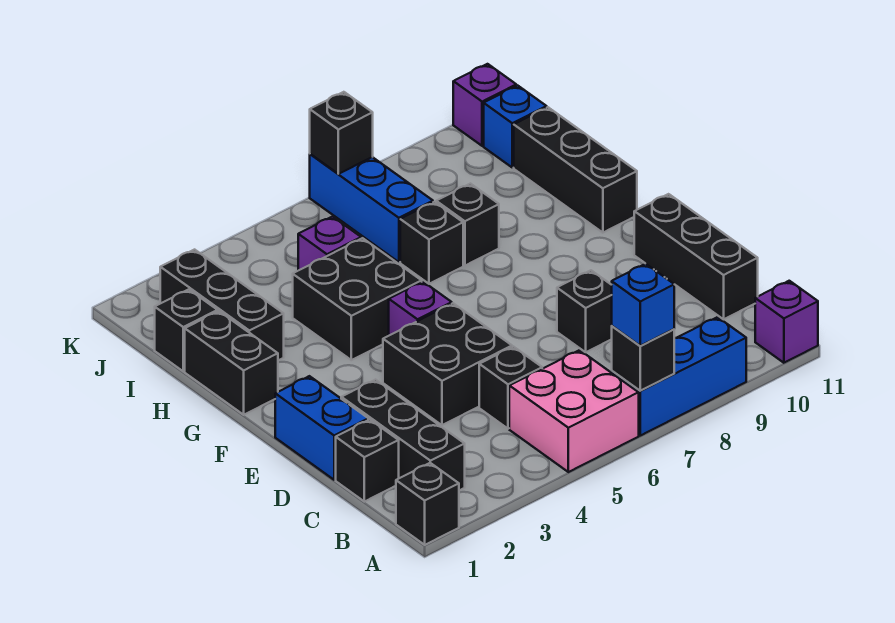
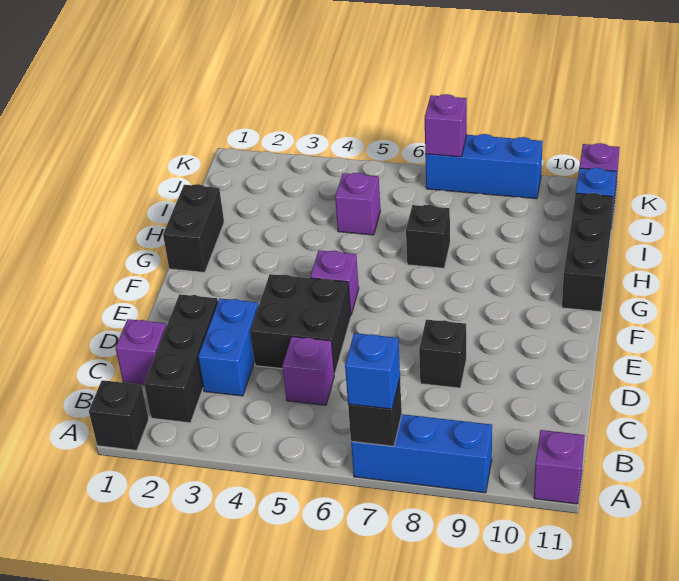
pink 2x2 brick [509,350,639,472] -> none
black 1x1 brick [336,420,399,502] -> purple 1x1 brick [116,319,166,385]
black 1x1 brick [479,347,542,429] -> purple 1x1 brick [282,337,334,405]
black 1x3 brick [634,194,758,319] -> none
blue 1x2 brick [275,376,368,480] -> blue 1x2 brick moved to [198,299,258,396]
black 2x2 brick [293,238,422,360] -> none
black 1x3 brick [160,250,284,360] -> none
black 1x1 brick [436,184,499,266] -> none
black 1x1 brick [155,289,218,371] -> none
blue 1x3 brick [310,154,433,262] -> blue 1x3 brick turned to [425,134,543,199]
black 1x1 brick [310,92,373,174] -> purple 1x1 brick [425,94,467,157]

